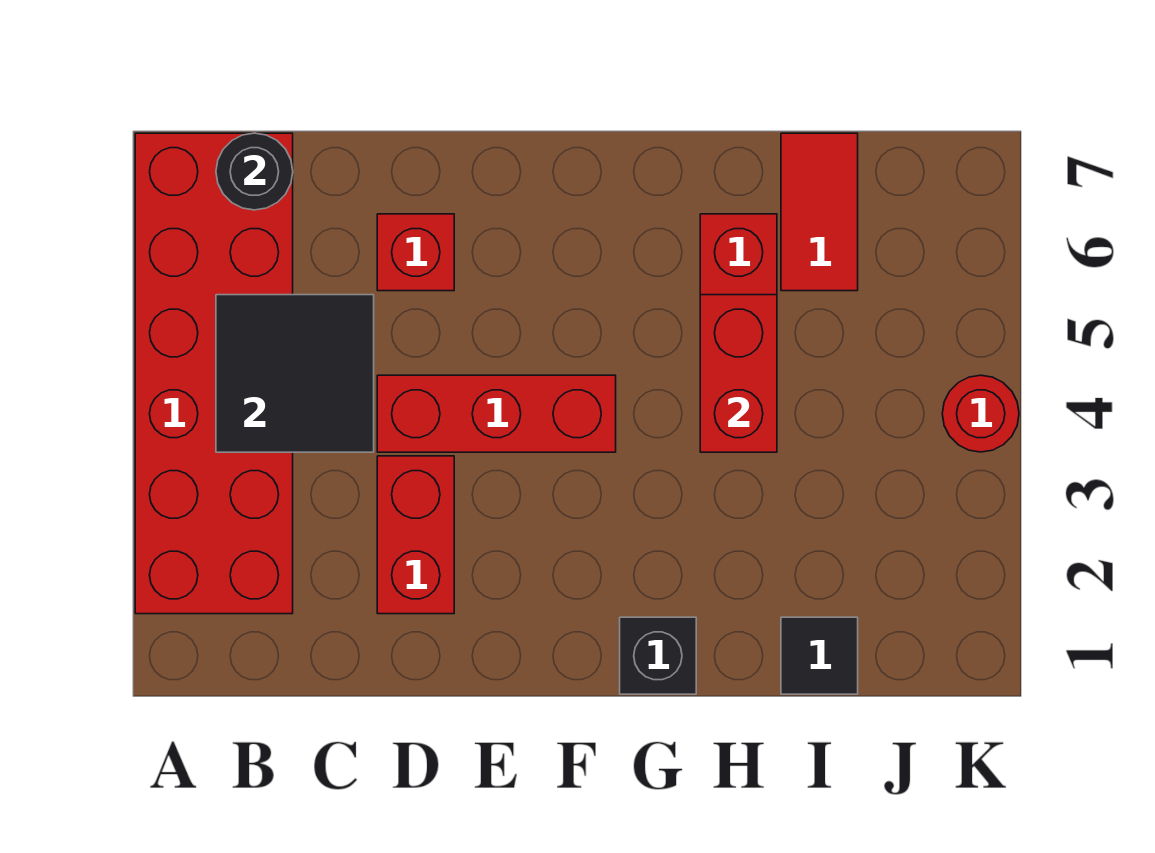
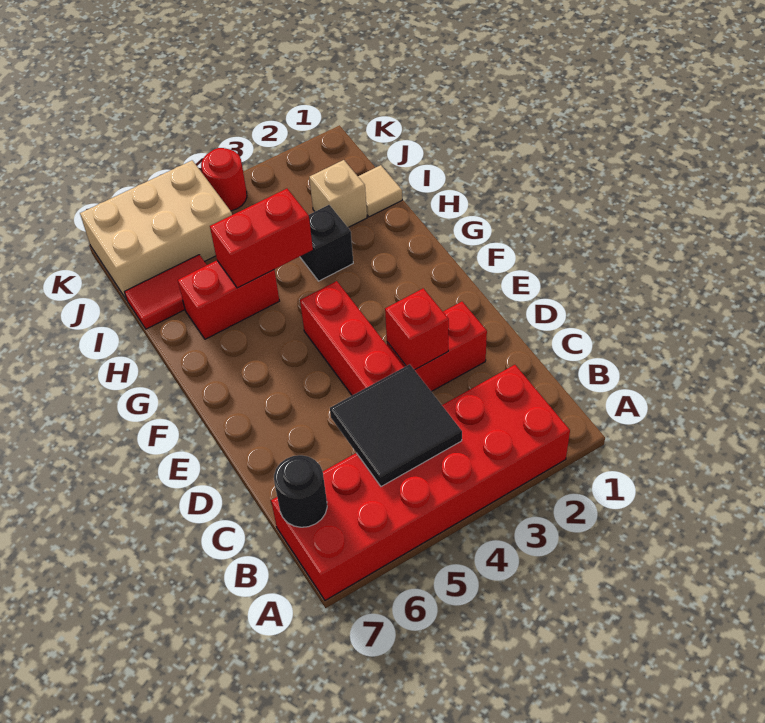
red 1x1 brick [377,214,454,291] -> red 1x1 brick moved to [385,288,449,370]
black 1x1 brick [620,617,696,694] -> black 1x1 brick moved to [300,205,353,281]
black 1x1 tile [781,617,858,694] -> tan 1x1 tile [358,165,402,217]
none -> tan 1x1 brick [309,160,367,227]
none -> tan 2x3 brick [80,160,232,300]

